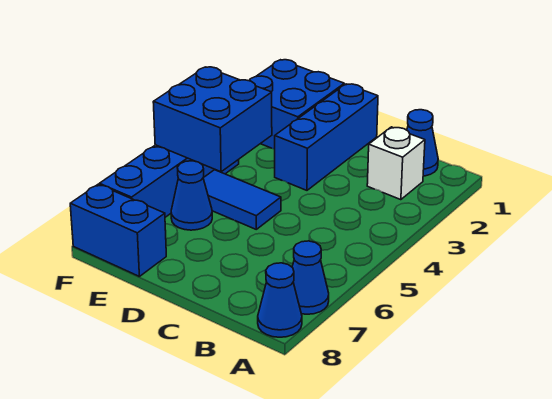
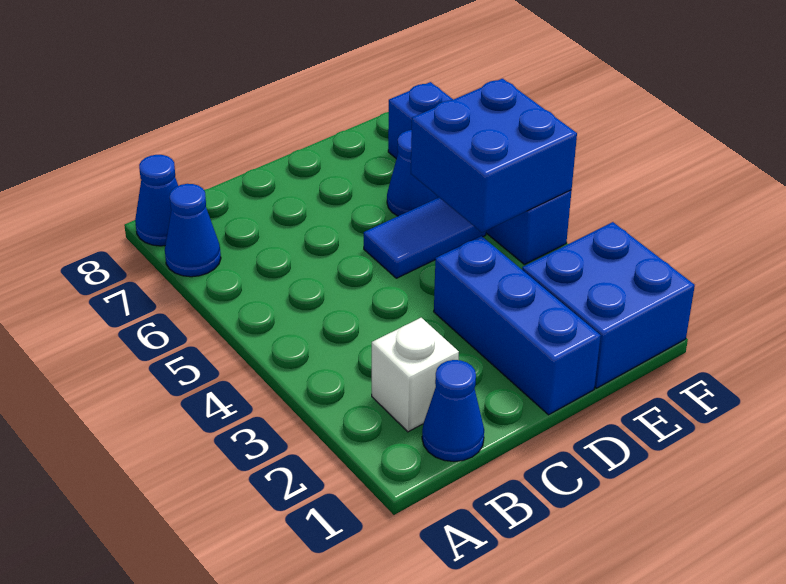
blue 1x2 brick [70,184,166,277] -> none

